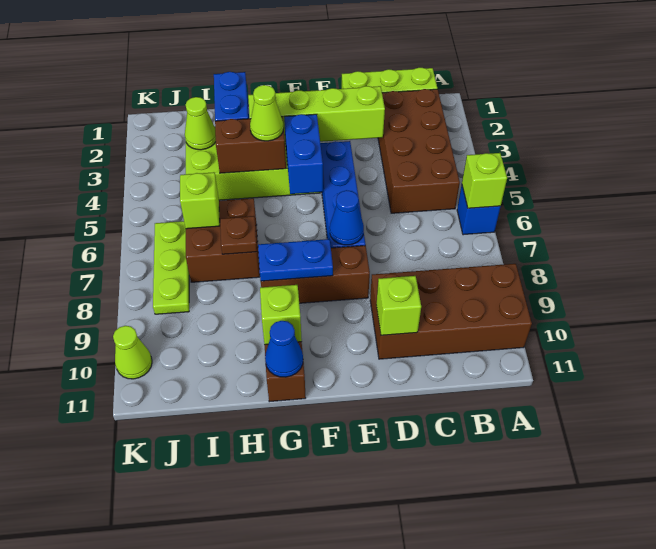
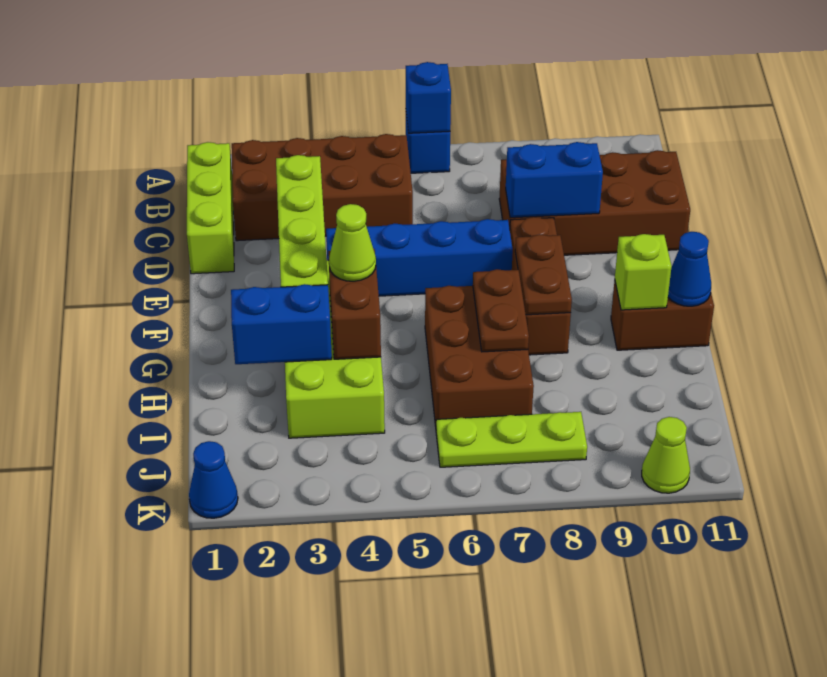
lime 1x1 brick [462,153,507,208] -> blue 1x1 brick [406,62,451,133]
brown 2x4 brick [370,264,532,359] -> brown 2x4 brick turned to [499,150,690,255]
lime 1x1 brick [376,276,421,335] -> none
blue 1x1 cone [330,190,364,245] -> blue 1x1 cone moved to [189,441,238,518]
blue 1x2 brick [284,114,323,194] -> blue 1x2 brick moved to [506,142,603,218]
blue 1x2 plate [258,239,333,281] -> brown 1x2 plate [515,234,572,315]
brown 2x2 brick [186,198,260,282] -> brown 2x3 brick [425,286,534,426]
brown 1x1 plate [220,216,257,254] -> brown 1x2 plate [473,269,529,352]
lime 1x1 cone [185,97,216,150] -> none
lime 1x1 brick [180,172,220,229] -> none

